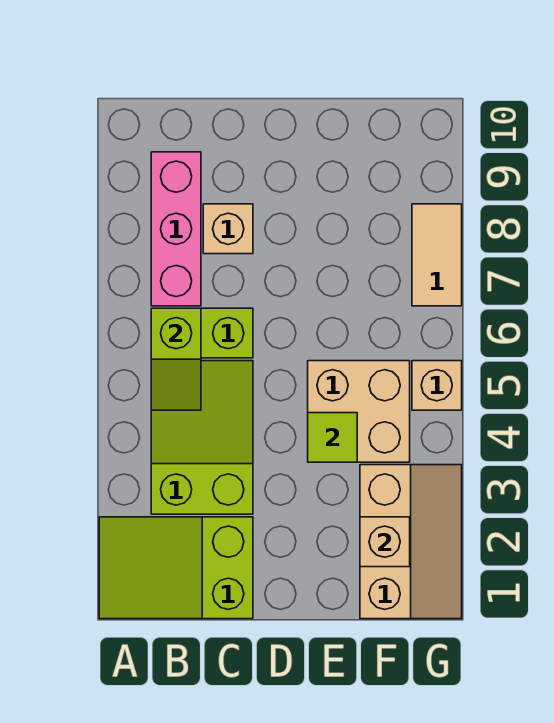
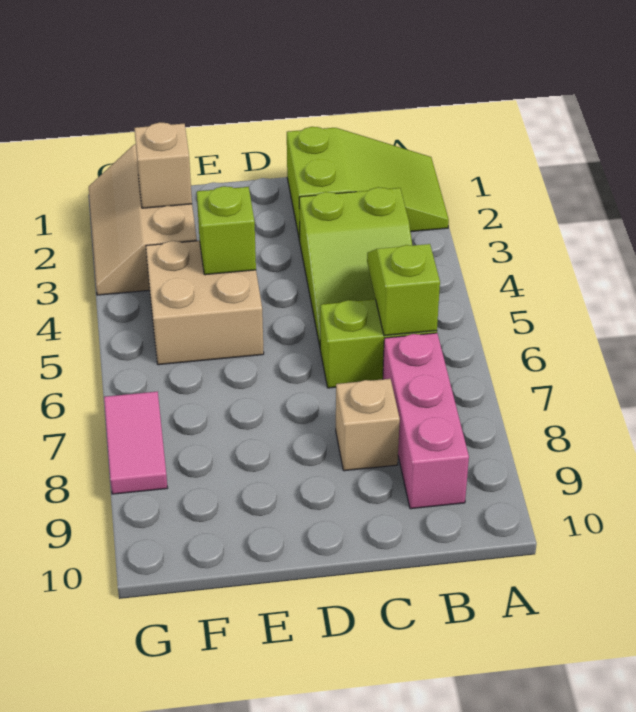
lime 1x1 tile [308,413,357,462] -> lime 1x1 brick [197,186,256,275]
tan 1x1 brick [412,361,462,410] -> none
tan 1x2 tile [412,204,462,306] -> pink 1x2 tile [104,391,168,494]

